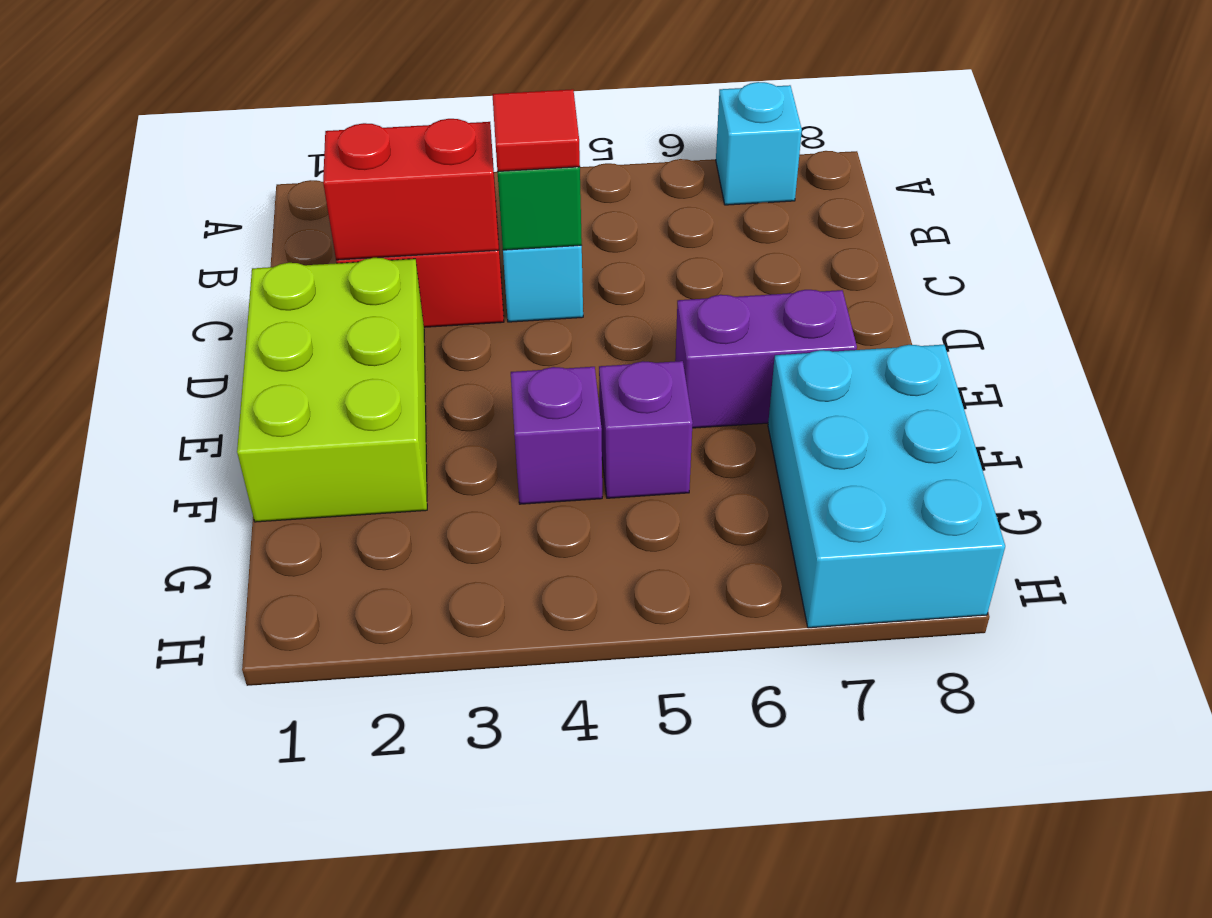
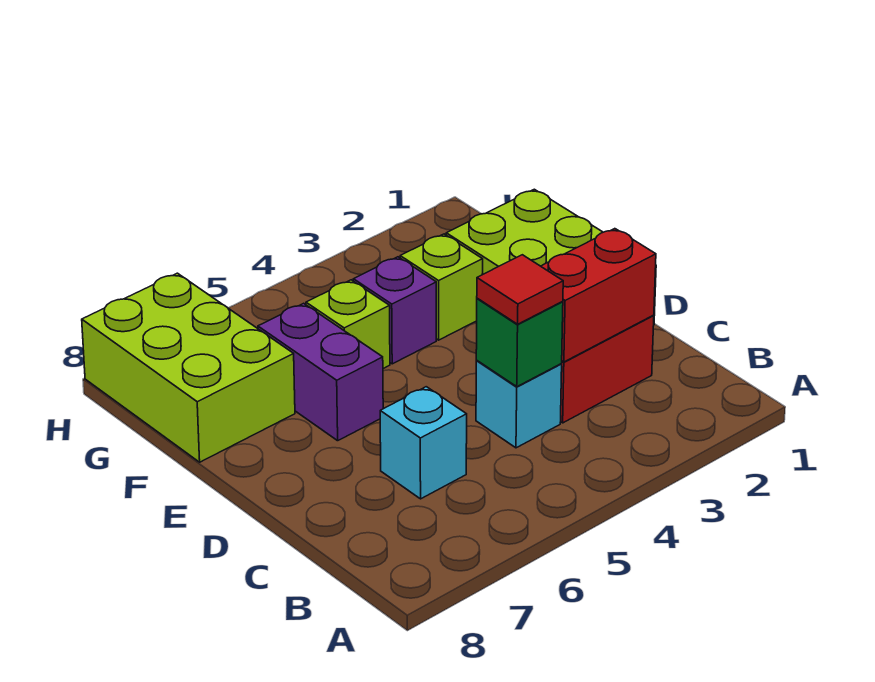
cyan 1x1 brick [716,82,802,205] -> cyan 1x1 brick moved to [380,387,467,499]
purple 1x2 brick [675,290,857,428] -> purple 1x2 brick turned to [258,303,383,441]
none -> lime 1x1 brick [400,234,483,340]
purple 1x1 brick [599,361,693,498] -> lime 1x1 brick [306,280,390,369]
cyan 2x3 brick [768,345,1005,628] -> lime 2x3 brick [82,273,295,462]

